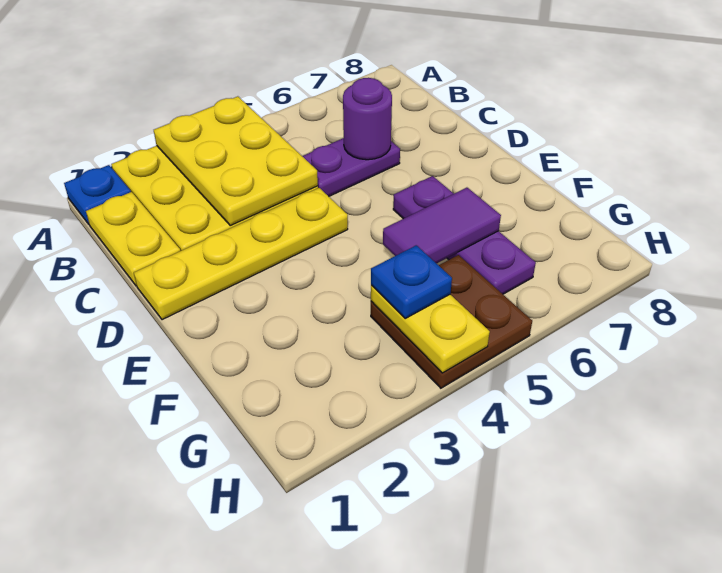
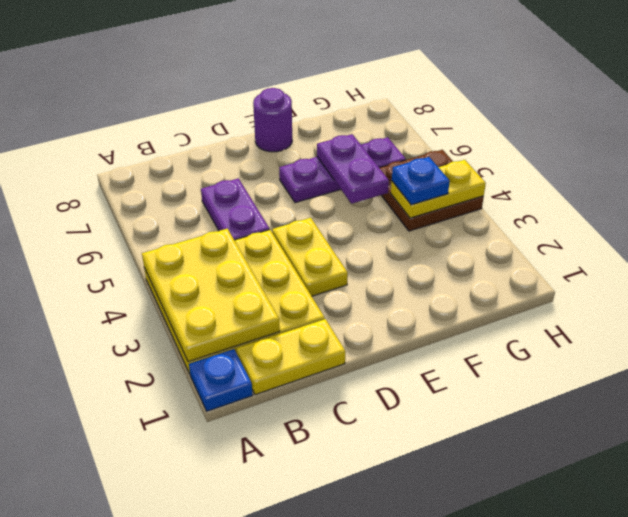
yellow 2x3 plate [154,96,318,225] -> yellow 2x3 plate turned to [142,229,280,362]
purple 1x1 round brick [343,78,392,160] -> purple 1x1 round brick moved to [253,88,292,152]
yellow 1x4 plate [134,188,348,320] -> yellow 1x2 plate [272,218,348,296]
purple 1x2 tile [383,188,501,264] -> purple 1x2 plate [317,134,389,204]

